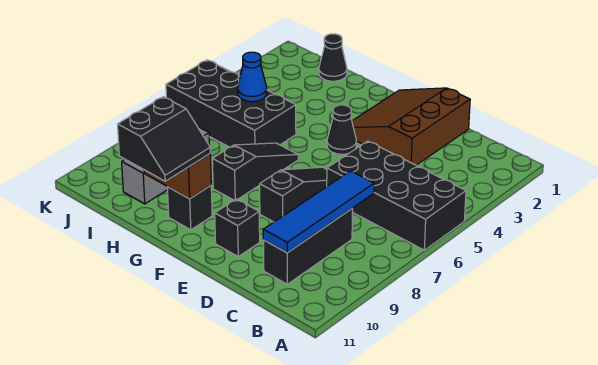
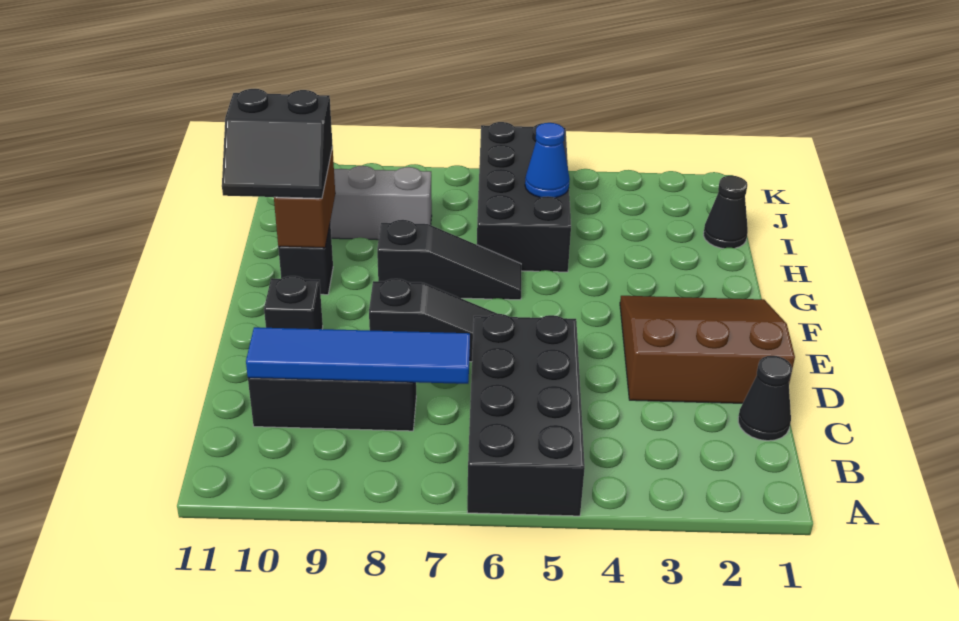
black 1x1 cone [327,105,356,154] -> black 1x1 cone moved to [738,356,792,441]

